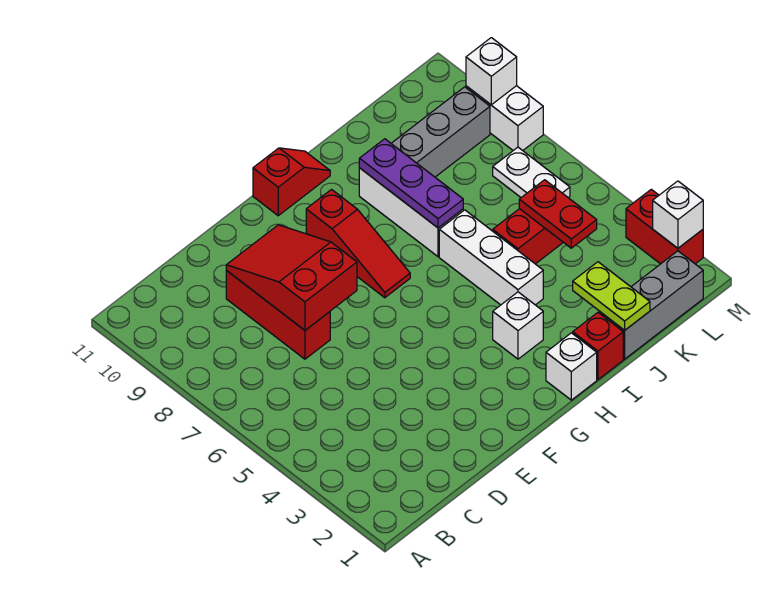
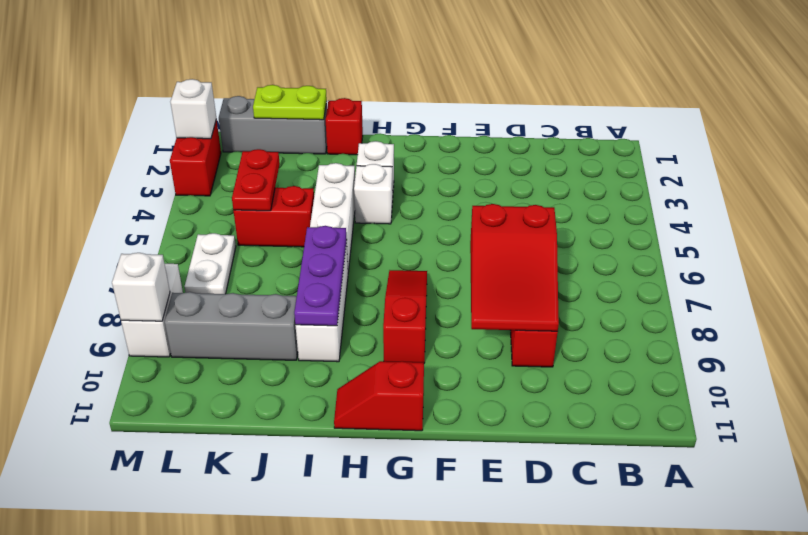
white 1x1 brick [546,333,597,400] -> white 1x1 brick moved to [354,164,393,224]
lime 1x2 plate [573,262,650,330] -> lime 1x2 plate turned to [253,85,327,120]

